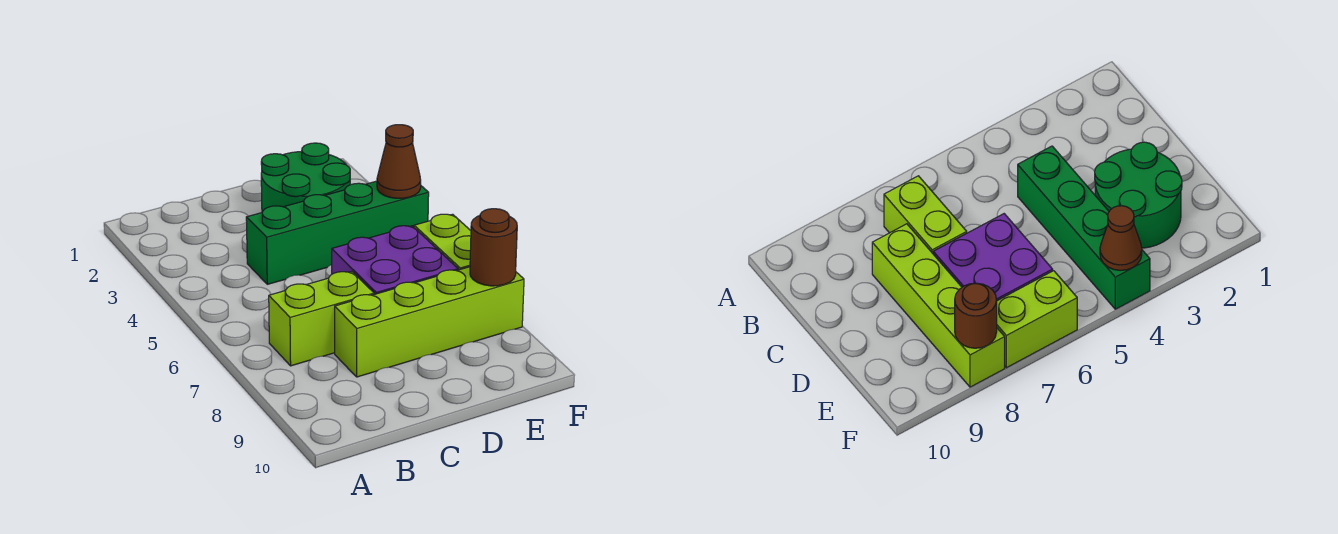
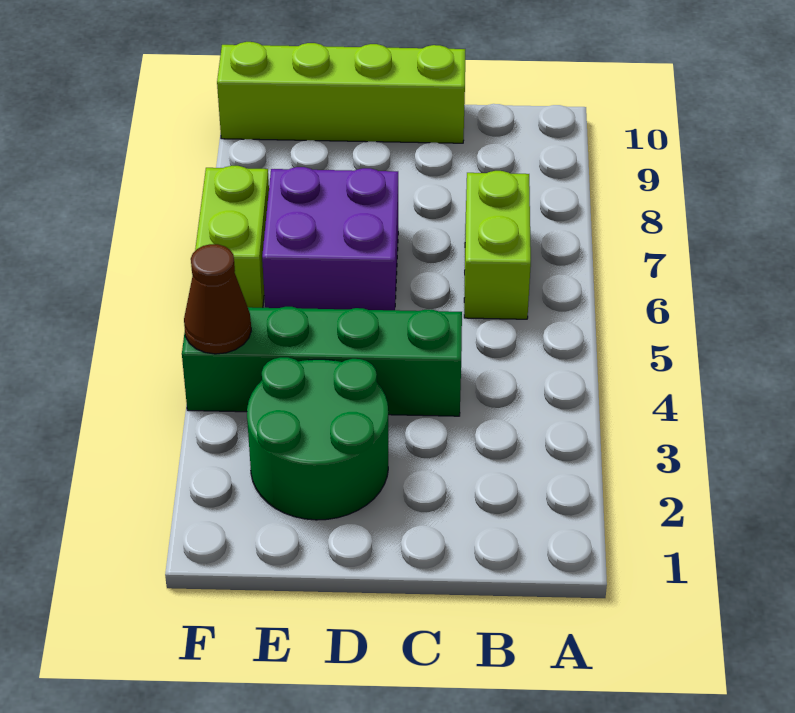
lime 1x2 brick [269,272,374,366] -> lime 1x2 brick turned to [464,171,531,319]
lime 1x4 brick [335,267,524,377] -> lime 1x4 brick moved to [217,42,465,143]
brown 1x1 round brick [470,209,517,286] -> none

